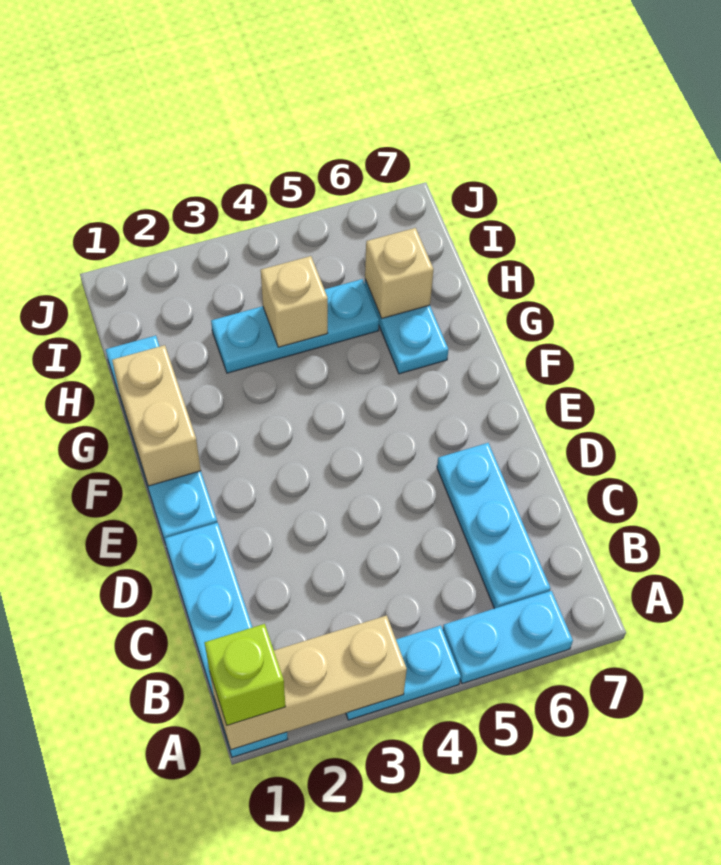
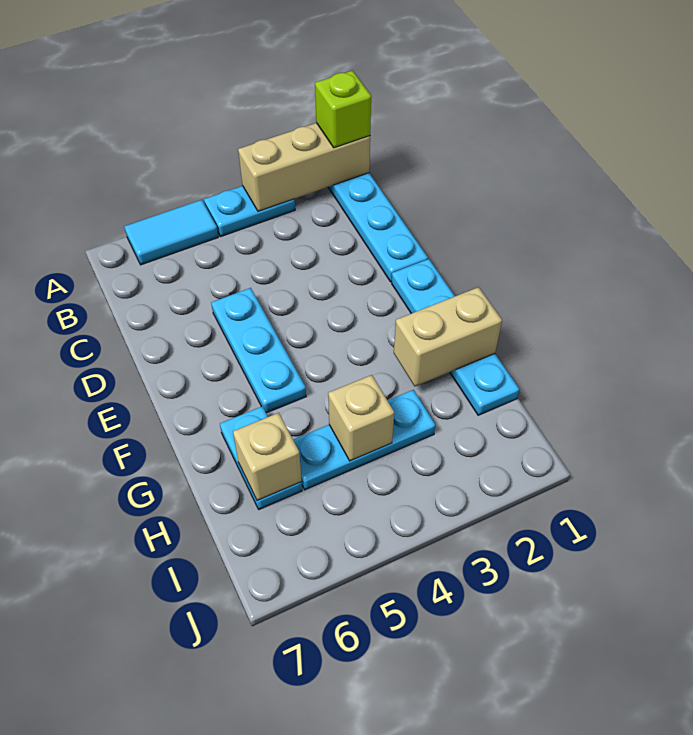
cyan 1x2 plate [443,591,573,684] -> cyan 1x2 tile [124,200,218,265]
cyan 1x3 plate [437,443,551,609] -> cyan 1x3 plate moved to [211,288,306,413]
tan 1x2 brick [112,345,201,486] -> tan 1x2 brick turned to [394,287,502,386]

